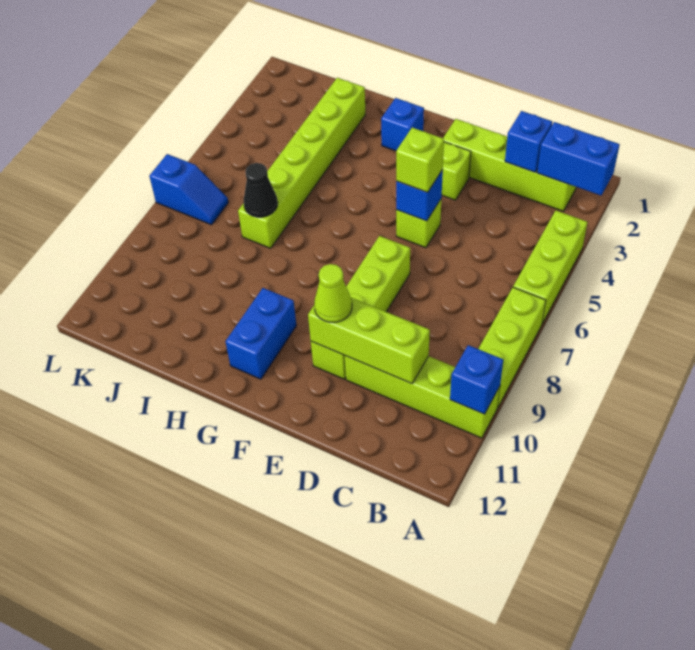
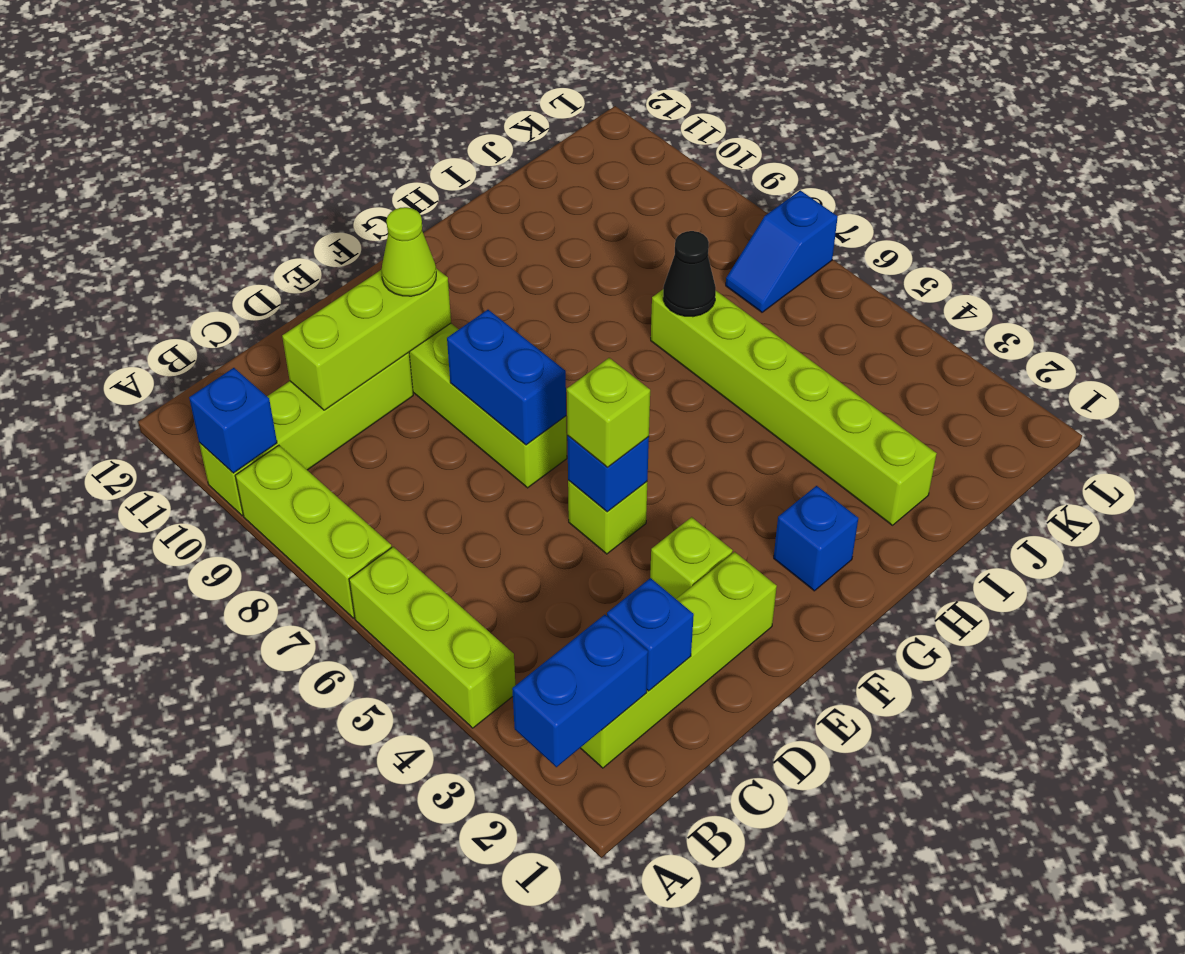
blue 1x2 brick [226,288,296,379] -> blue 1x2 brick moved to [447,310,566,445]

